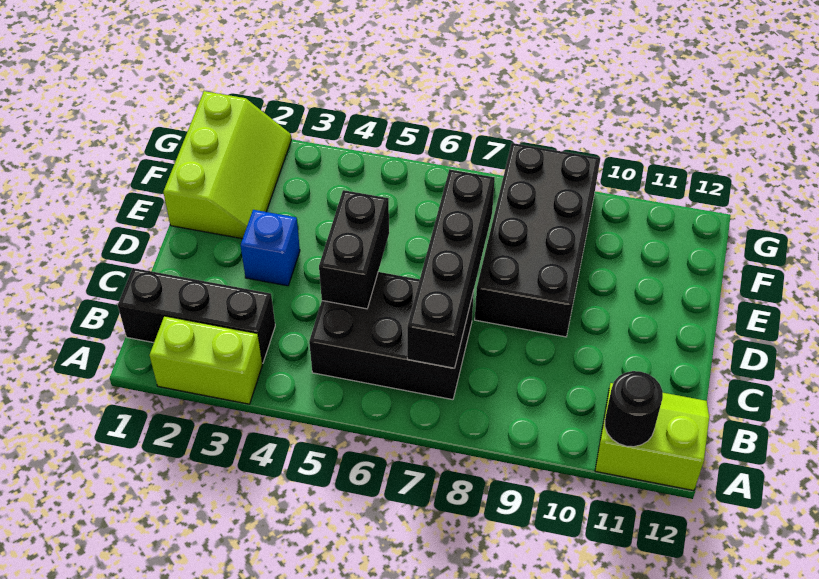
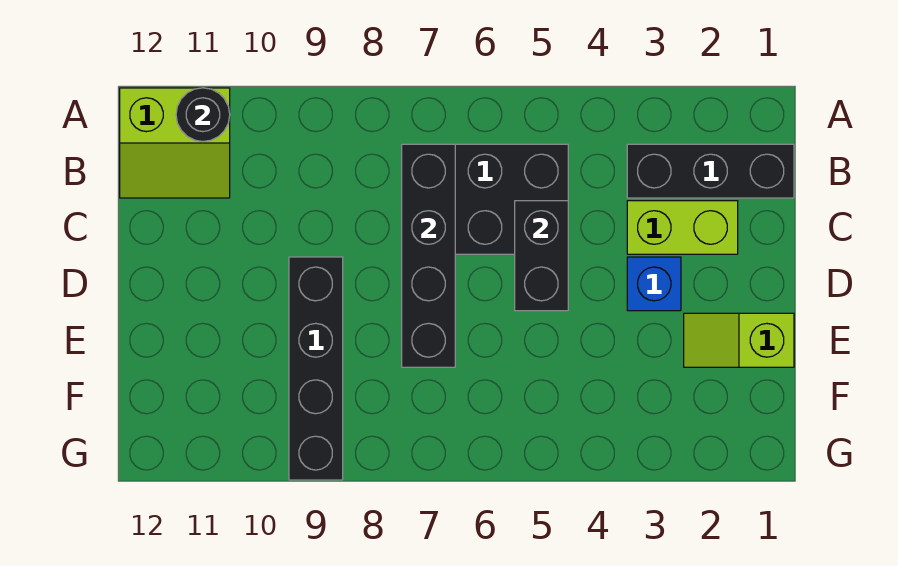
lime 1x2 brick [149,316,262,404] -> lime 1x2 brick moved to [627,201,738,254]
black 2x4 brick [475,143,600,337] -> black 1x4 brick [289,257,343,480]
lime 2x3 slope [163,91,291,239] -> lime 1x2 slope [684,313,794,367]

